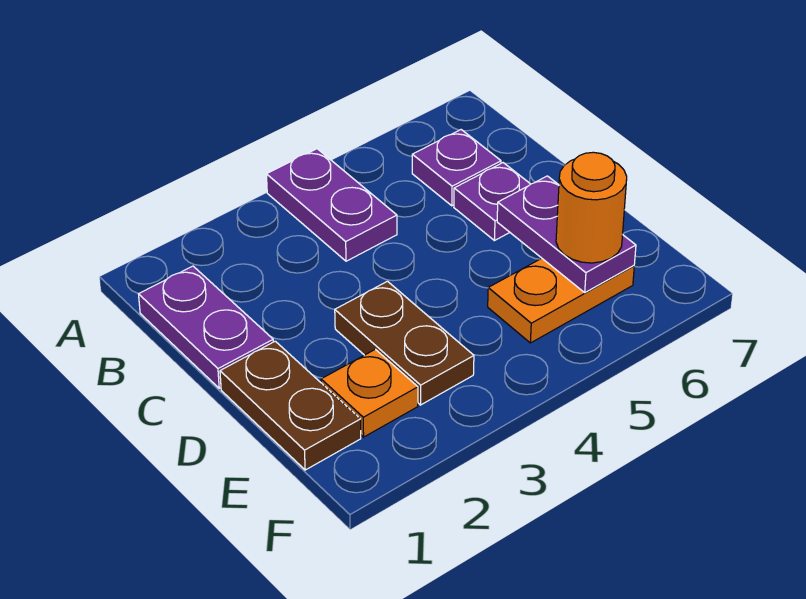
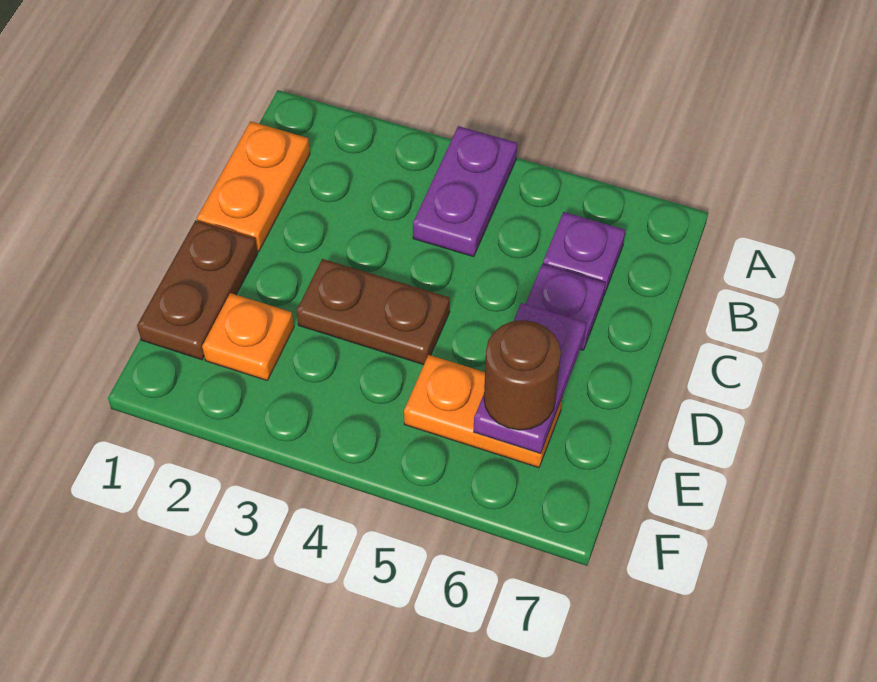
purple 1x2 plate [139,266,273,388] -> orange 1x2 plate [197,121,310,251]
brown 1x2 plate [335,281,474,405] -> brown 1x2 plate turned to [297,259,450,365]
orange 1x1 round brick [556,152,627,263] -> brown 1x1 round brick [484,320,561,430]

